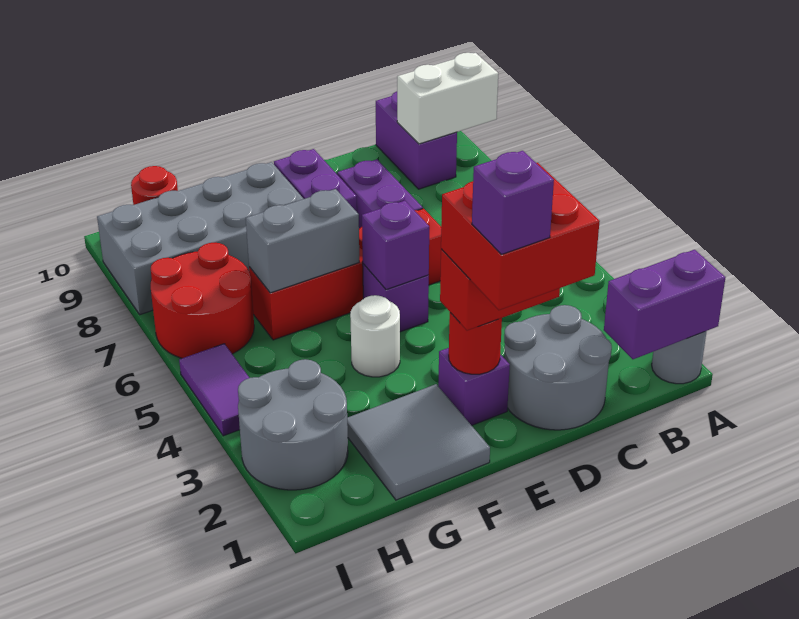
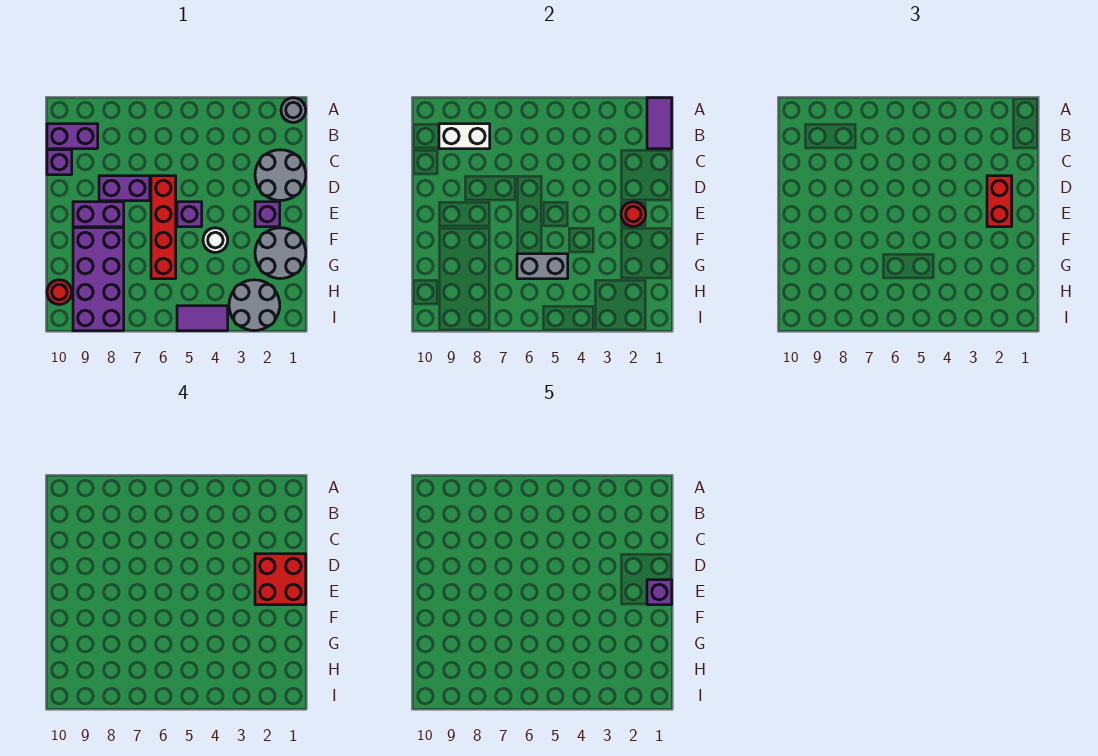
purple 1x2 brick [604,250,725,359] -> purple 1x2 tile [647,98,672,149]
white 1x2 brick [397,53,498,144] -> white 1x2 brick turned to [439,124,490,149]
purple 1x1 brick [362,201,429,290] -> purple 1x1 brick moved to [47,150,72,175]
grey 2x2 tile [347,384,490,500] -> grey 2x2 round brick [255,228,306,279]
grey 1x2 brick [246,189,359,293] -> grey 1x2 brick turned to [517,254,568,279]
grey 2x4 brick [97,162,303,315] -> purple 2x4 brick [73,228,124,331]
red 2x2 round brick [151,243,254,358] -> none

